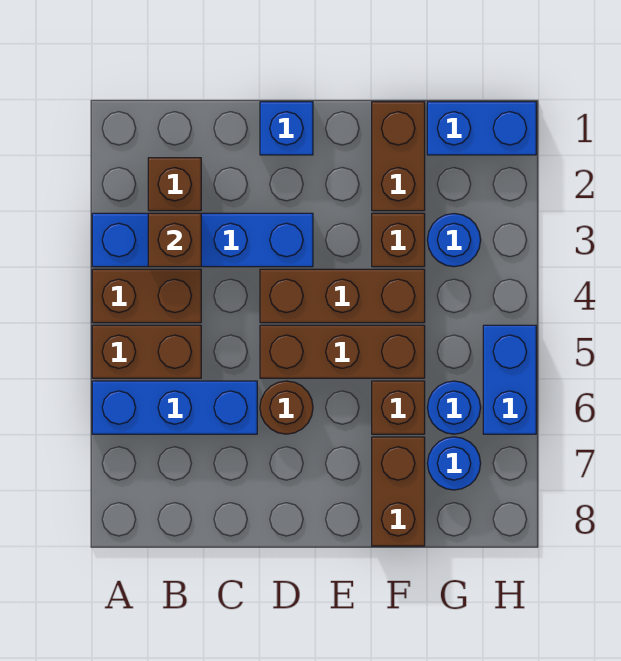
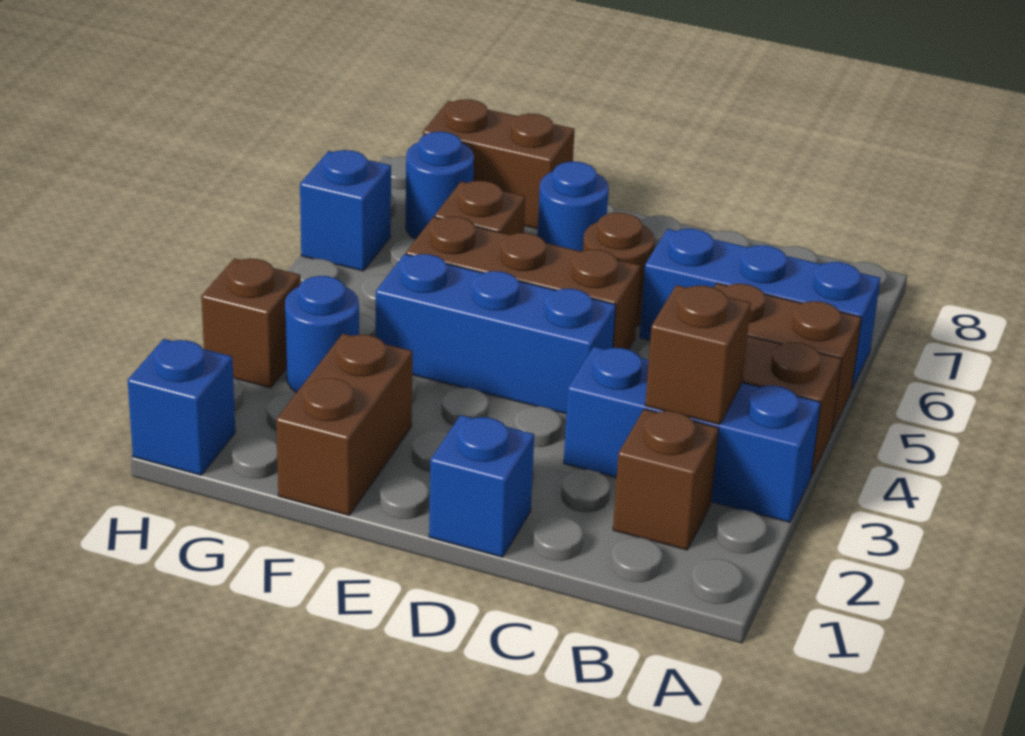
blue 1x4 brick [92,213,313,267] -> blue 1x3 brick [564,347,821,522]
brown 1x3 brick [260,269,425,323] -> blue 1x3 brick [376,254,616,414]
brown 1x1 brick [372,213,425,267] -> brown 1x1 brick moved to [201,259,300,388]
brown 1x2 brick [372,437,425,546] -> brown 1x2 brick turned to [423,99,575,229]
blue 1x2 brick [427,102,536,155] -> blue 1x1 brick [128,339,235,475]
blue 1x1 round brick [427,381,481,434] -> blue 1x1 round brick moved to [537,162,609,252]
blue 1x2 brick [483,325,536,434] -> blue 1x1 brick [300,150,391,271]

